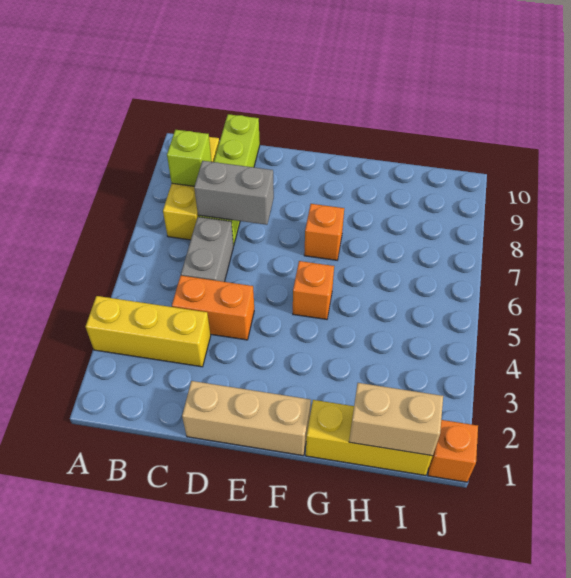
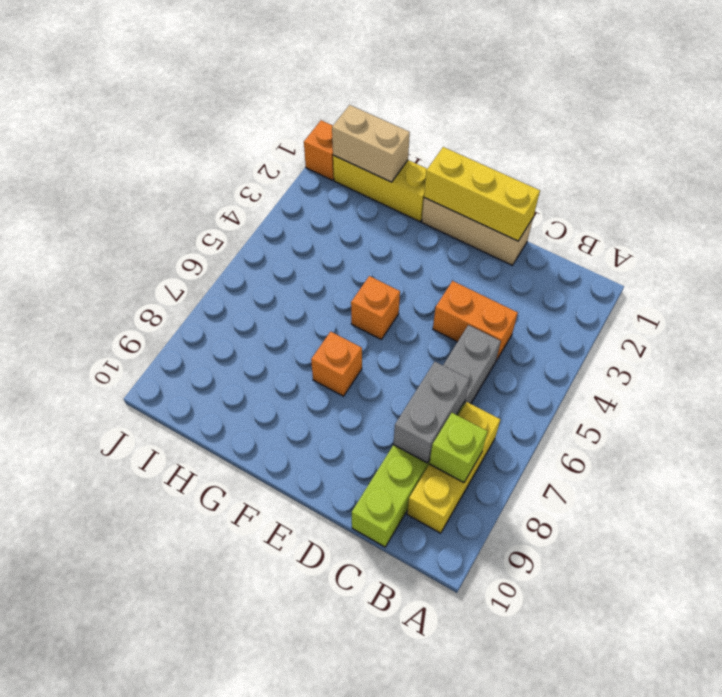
yellow 1x3 brick [86,296,211,367] -> yellow 1x3 brick moved to [424,147,540,241]
grey 1x2 brick [194,161,274,225] -> grey 1x2 brick turned to [393,362,469,463]

